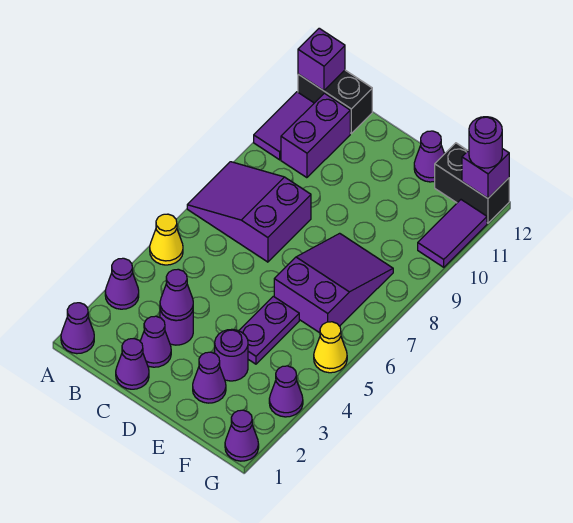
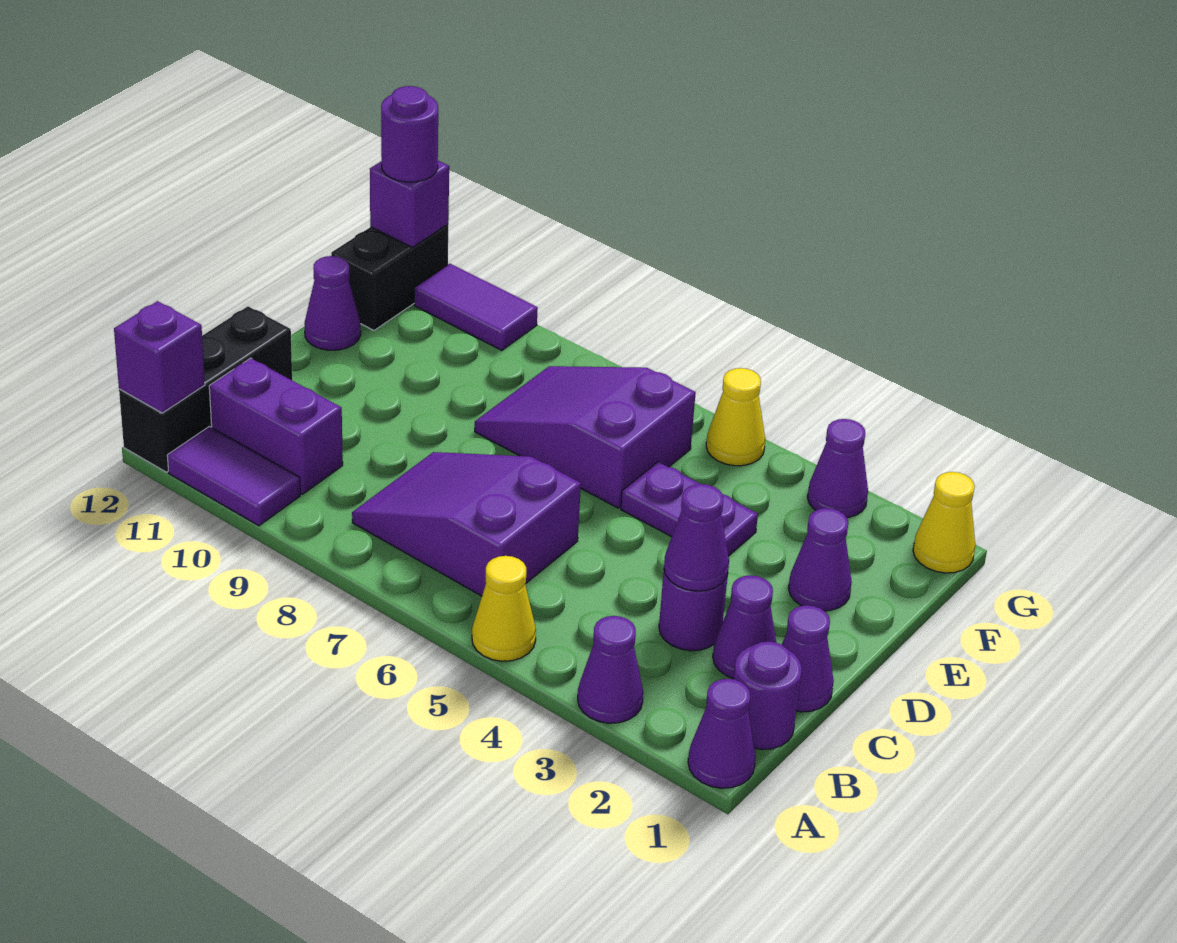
purple 2x3 slope [187,162,311,262] -> purple 2x3 slope turned to [352,452,581,596]
black 1x2 brick [298,70,372,133] -> black 1x3 brick [119,306,292,472]
purple 1x1 round brick [215,329,248,381] -> purple 1x1 round brick moved to [734,641,802,749]
purple 1x1 cone [225,410,259,461] -> yellow 1x1 cone [913,472,975,573]

